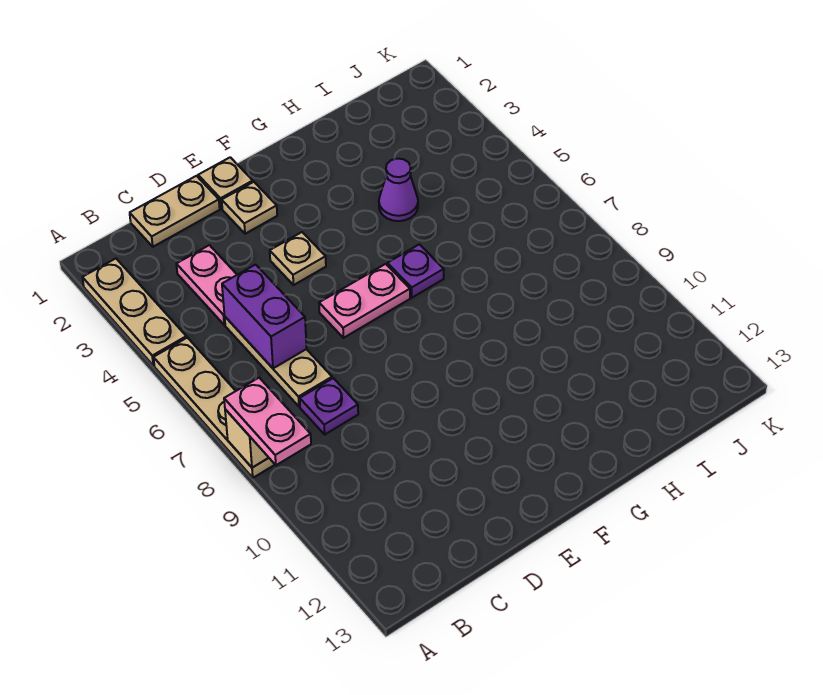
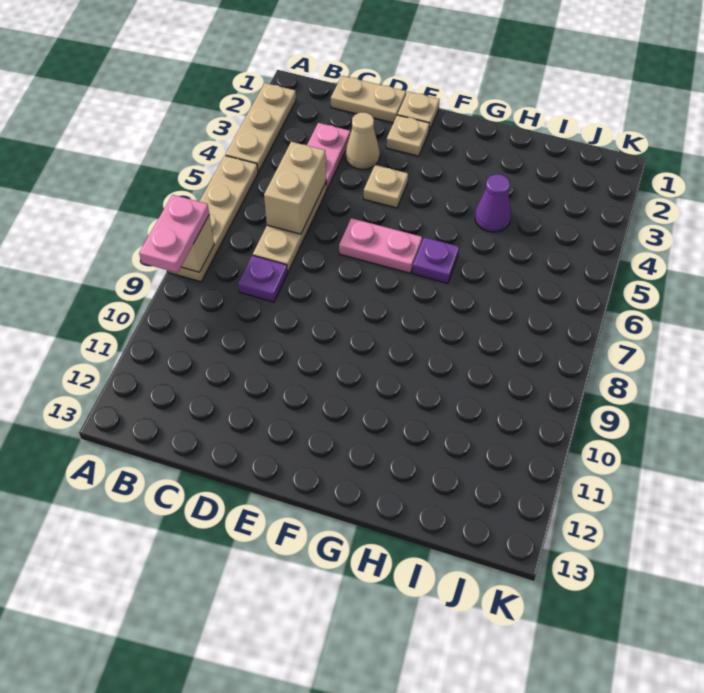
purple 1x2 brick [222,265,307,368] -> tan 1x2 brick [264,142,326,234]
none -> tan 1x1 cone [345,112,380,169]

